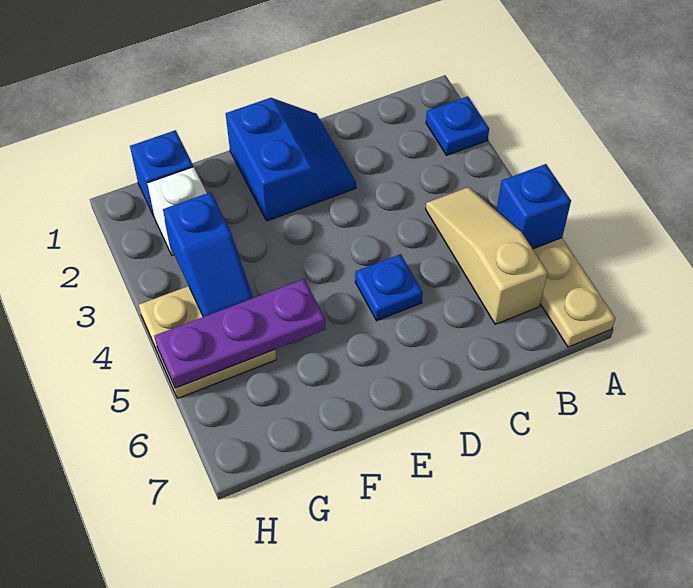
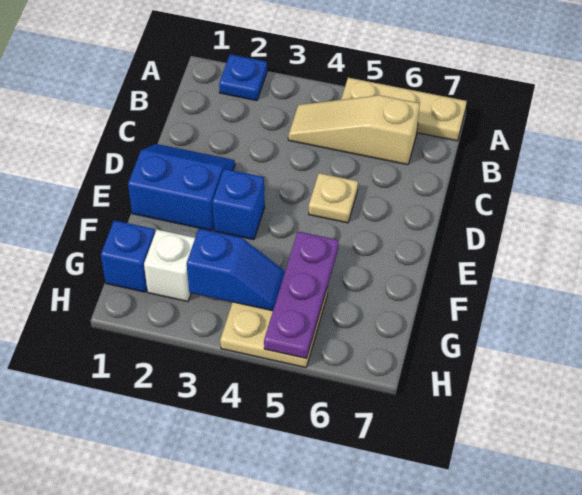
blue 1x1 brick [497,164,571,249] -> blue 1x1 brick moved to [212,169,265,240]
blue 1x1 plate [355,254,423,321] -> tan 1x1 plate [309,173,358,223]

